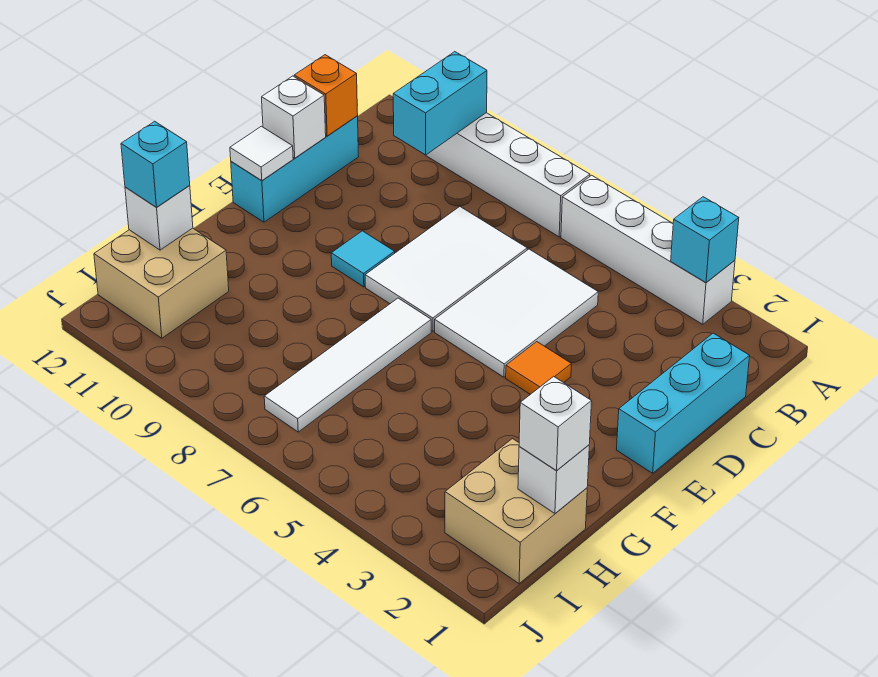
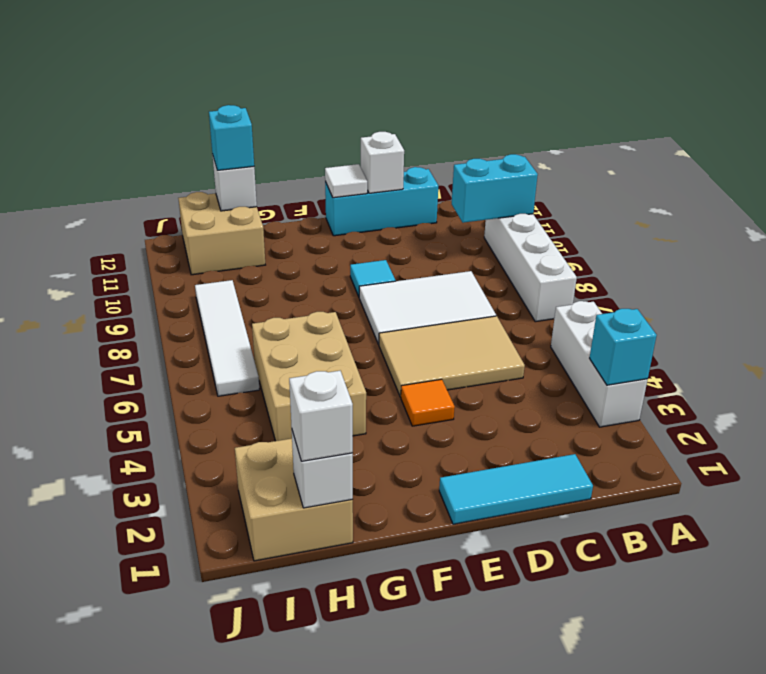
white 1x4 brick [561,175,735,324] -> white 1x3 brick [551,301,648,427]
cyan 1x3 brick [617,333,750,473] -> cyan 1x3 tile [439,454,593,524]
white 2x3 tile [435,249,598,377] -> tan 2x3 tile [379,316,525,397]
orange 1x1 brick [294,55,358,136] -> none
white 1x4 tile [264,298,431,432] -> white 1x4 tile turned to [195,280,260,396]
none -> tan 2x3 brick [252,312,366,441]

